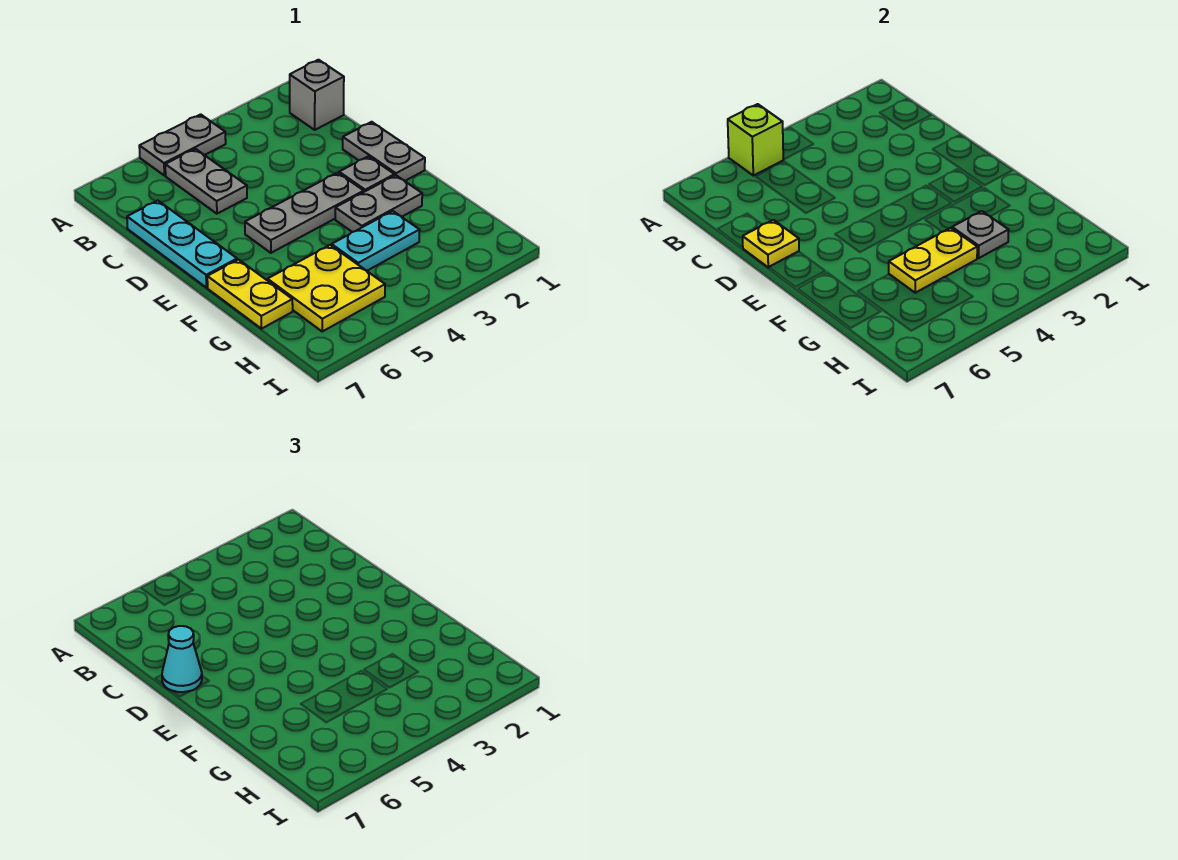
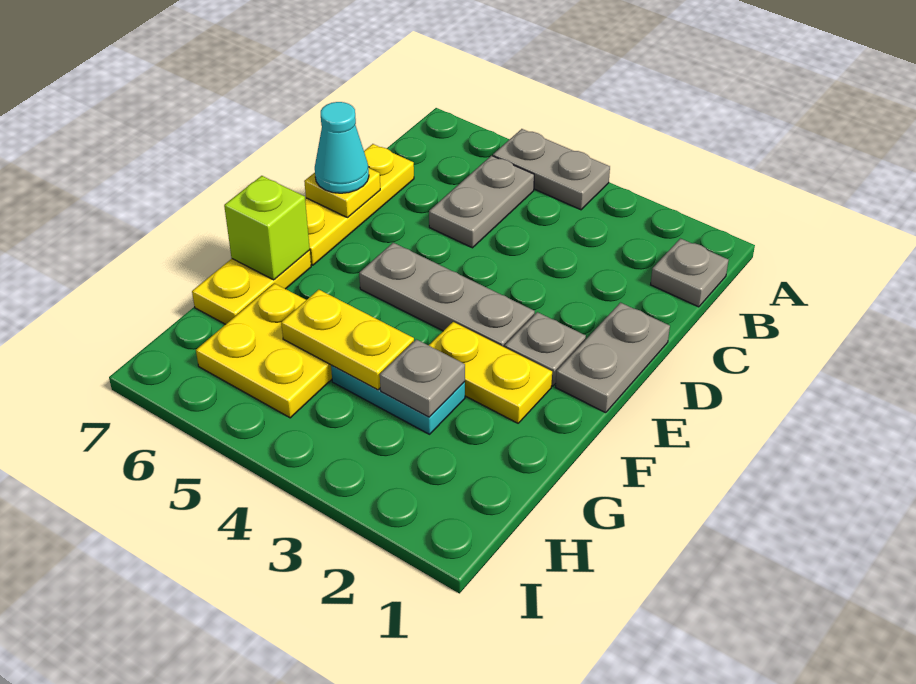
lime 1x1 brick [728,104,784,176] -> lime 1x1 brick moved to [224,176,310,280]
grey 1x1 brick [290,60,344,130] -> grey 1x1 plate [651,238,729,307]
cyan 1x3 plate [127,201,237,288] -> yellow 1x3 plate [305,144,414,265]
grey 1x2 plate [335,175,422,232] -> yellow 1x2 plate [429,322,552,423]

